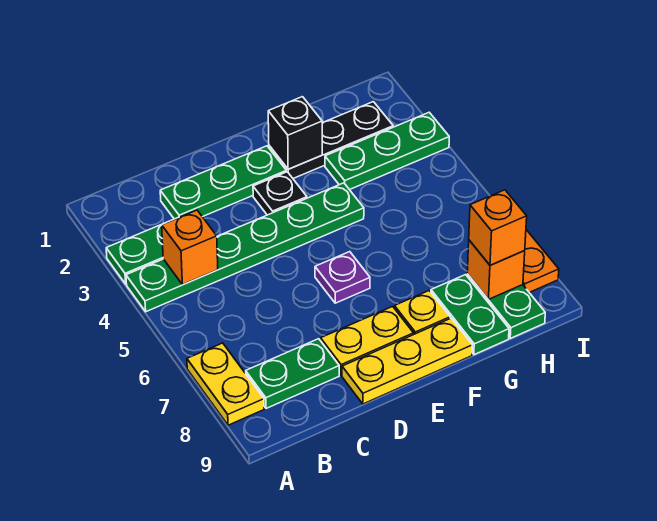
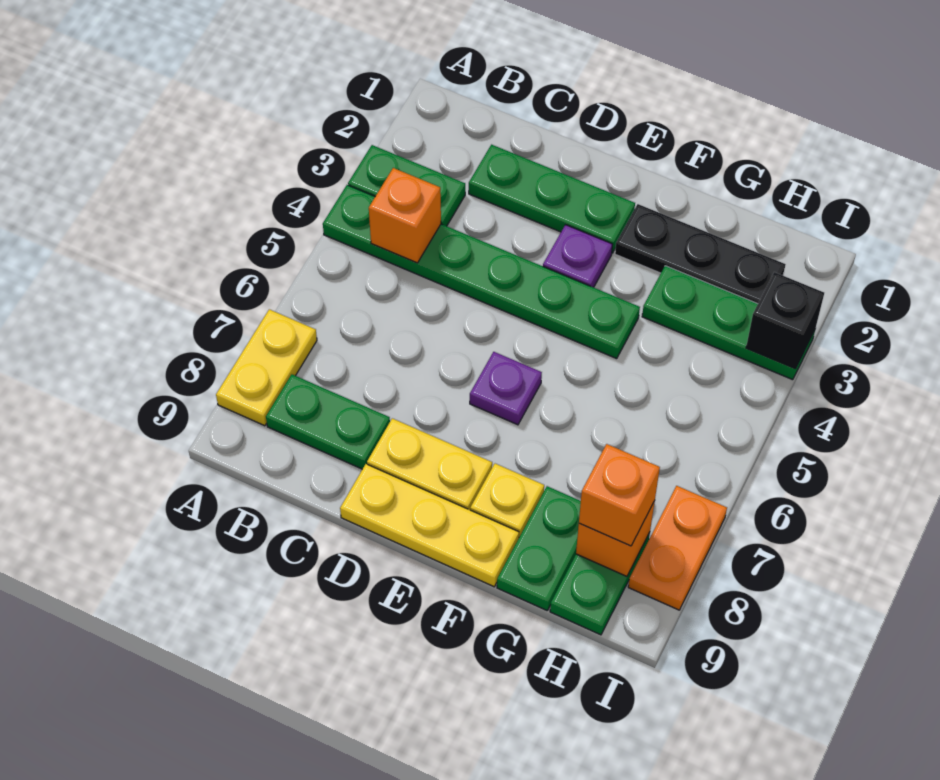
black 1x1 plate [253,172,307,215] -> purple 1x1 plate [543,225,612,287]
black 1x1 brick [268,97,322,169] -> black 1x1 brick moved to [746,272,824,369]

